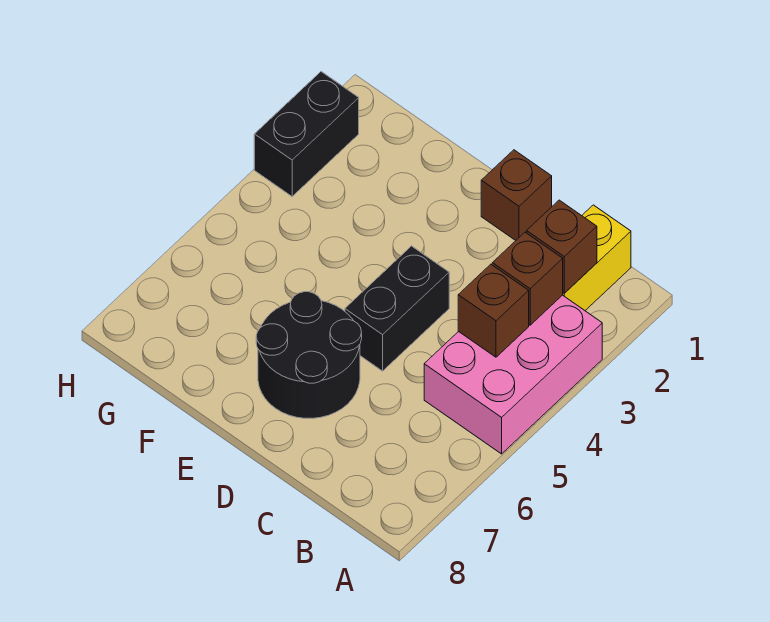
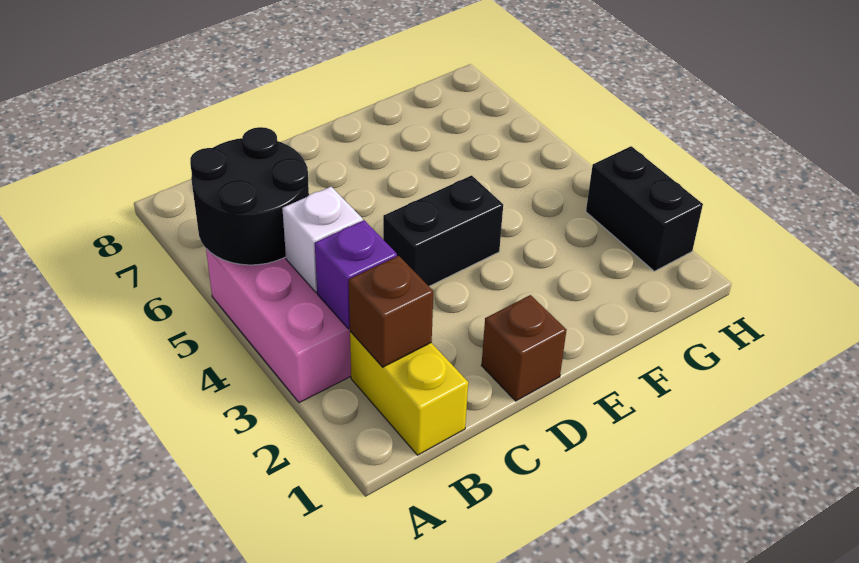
brown 1x1 brick [492,232,563,325] -> purple 1x1 brick [315,220,397,329]
brown 1x1 brick [458,264,529,357] -> white 1x1 brick [282,187,363,292]
black 1x2 brick [345,246,449,371] -> black 1x2 brick turned to [383,175,503,286]
black 2x2 round brick [256,292,362,418] -> black 2x2 round brick moved to [190,127,309,265]

